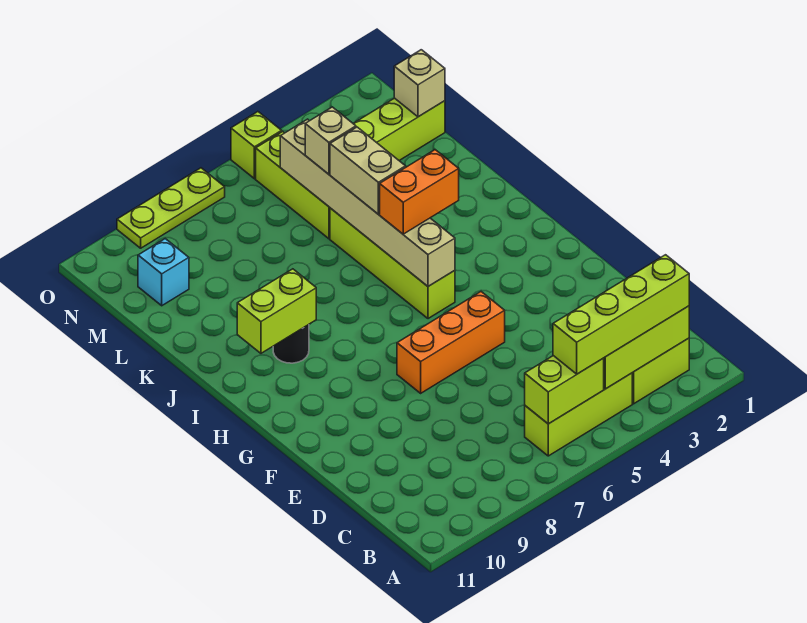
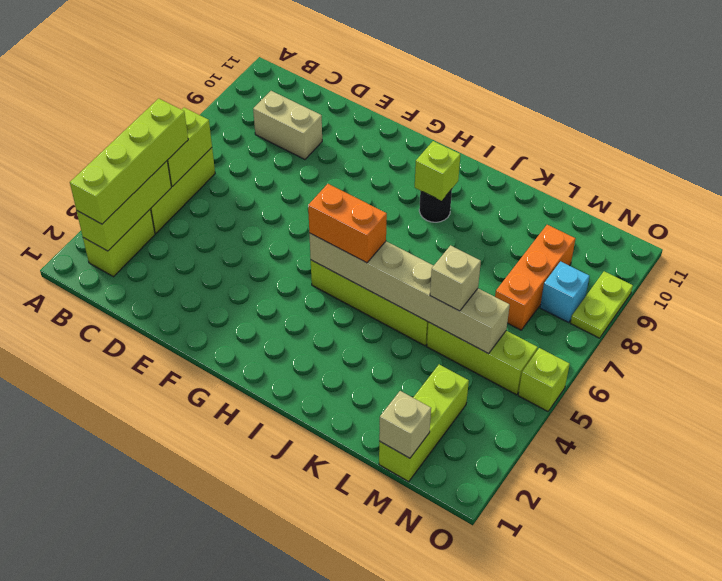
orange 1x3 brick [397,292,505,393] -> orange 1x3 brick moved to [495,225,575,330]
orange 1x2 brick [380,150,459,234] -> orange 1x2 brick turned to [308,184,387,263]
lime 1x2 brick [237,269,316,353] -> lime 1x1 brick [415,141,460,201]
tan 1x2 brick [330,127,406,214] -> tan 1x2 brick moved to [253,91,322,159]
cyan 1x1 brick [138,239,189,306] -> cyan 1x1 brick moved to [540,262,589,323]
lime 1x3 plate [117,168,225,248] -> lime 1x2 plate [570,271,633,338]

